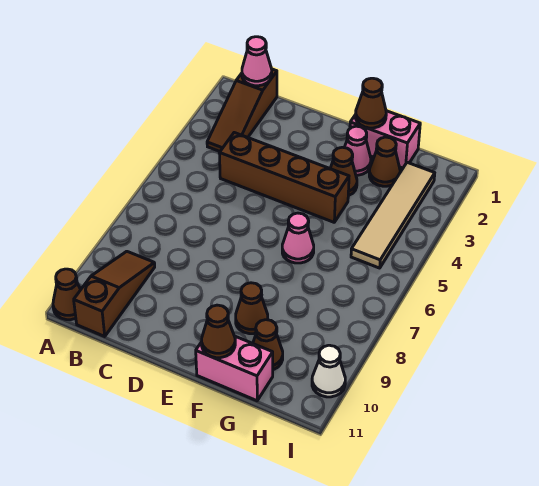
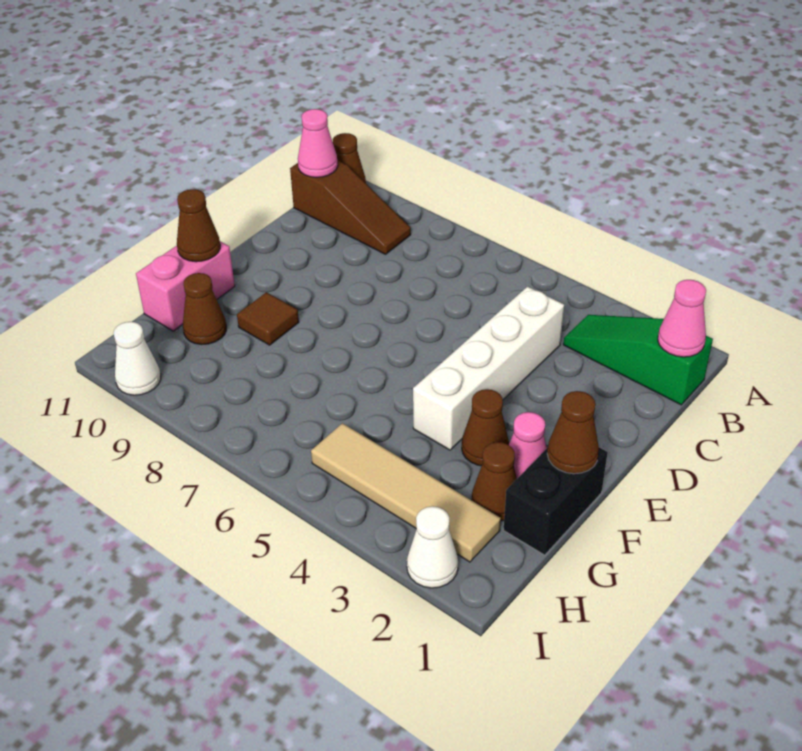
brown 1x3 slope [207,69,277,151] -> green 1x3 slope [563,315,713,405]
brown 1x4 brick [219,133,349,222] -> white 1x4 brick [413,287,564,450]
pink 1x2 brick [350,111,420,168] -> black 1x2 brick [504,448,608,555]
pink 1x1 cone [282,213,314,263] -> pink 1x1 cone moved to [298,109,338,177]
brown 1x1 cone [236,283,268,334] -> brown 1x1 tile [237,292,299,345]
none -> white 1x1 cone [407,506,458,588]

